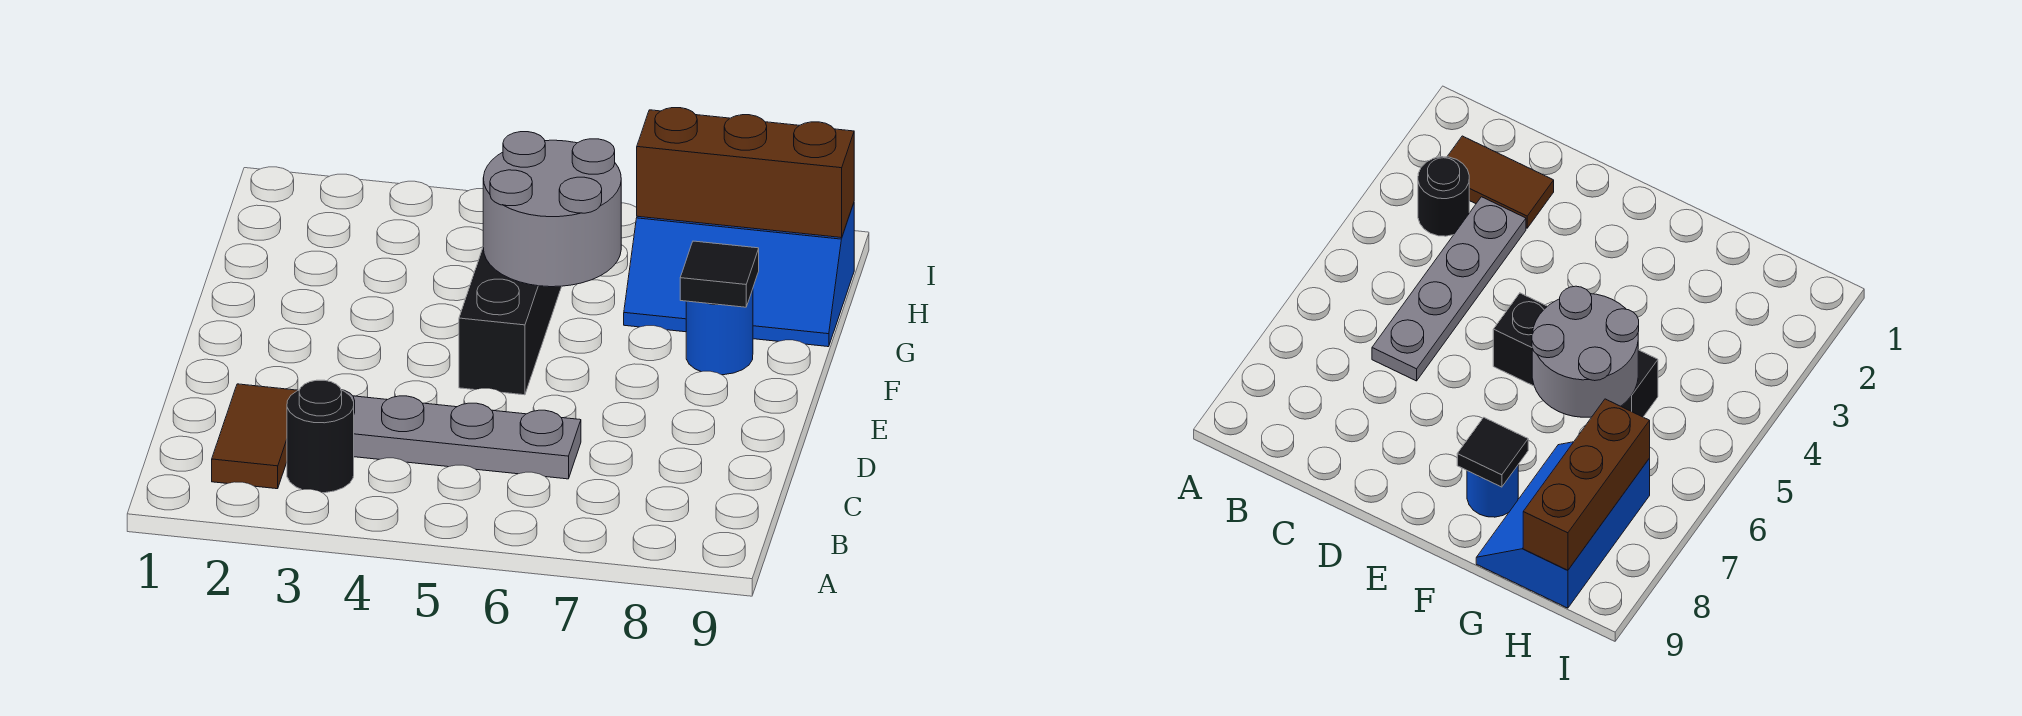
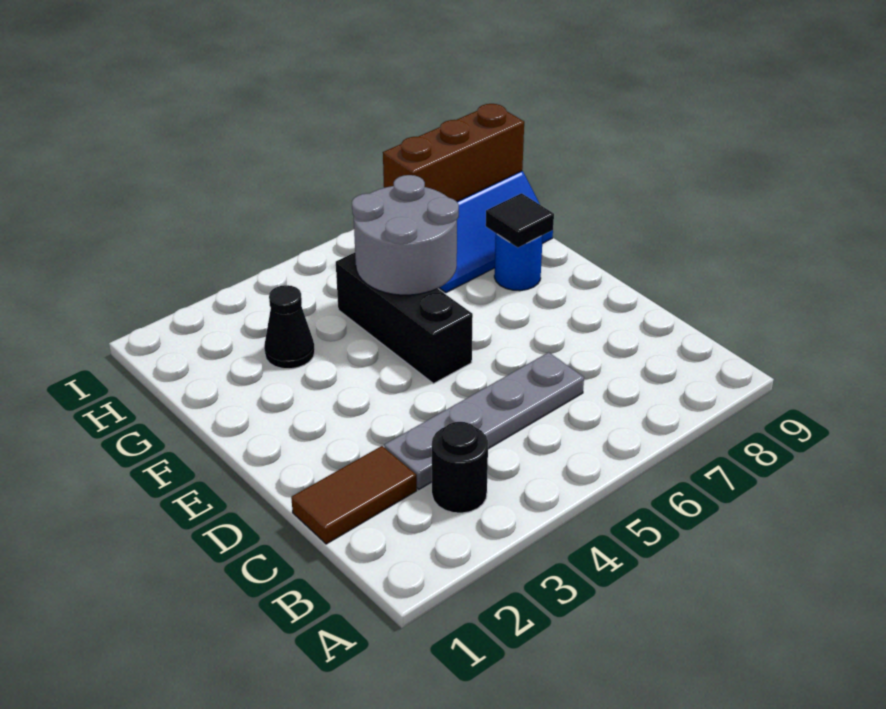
brown 1x2 tile [212,384,298,489] -> brown 1x2 tile turned to [291,446,417,544]
none -> black 1x1 cone [264,285,315,369]

